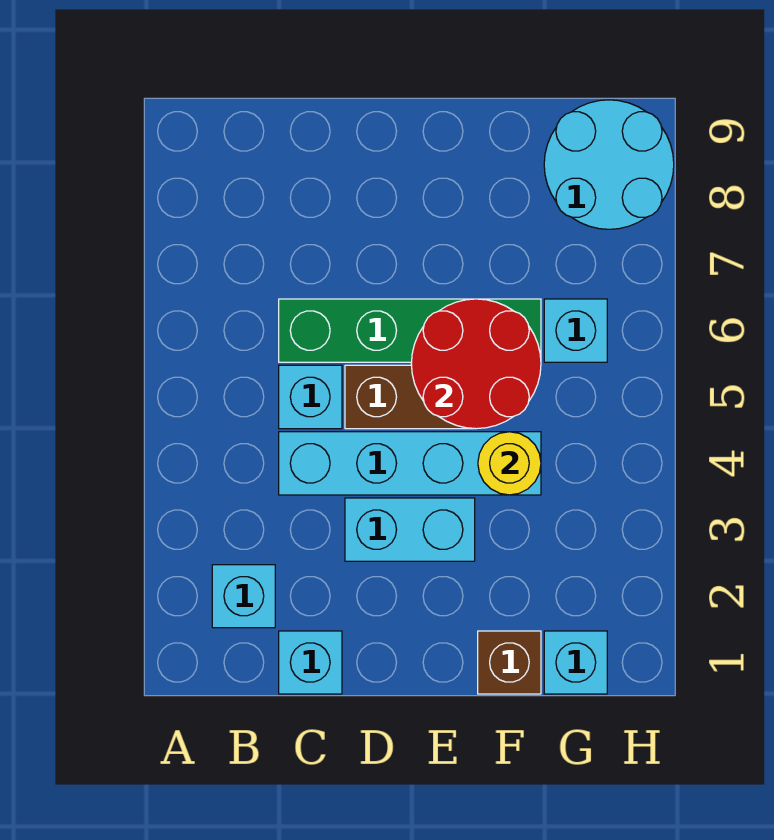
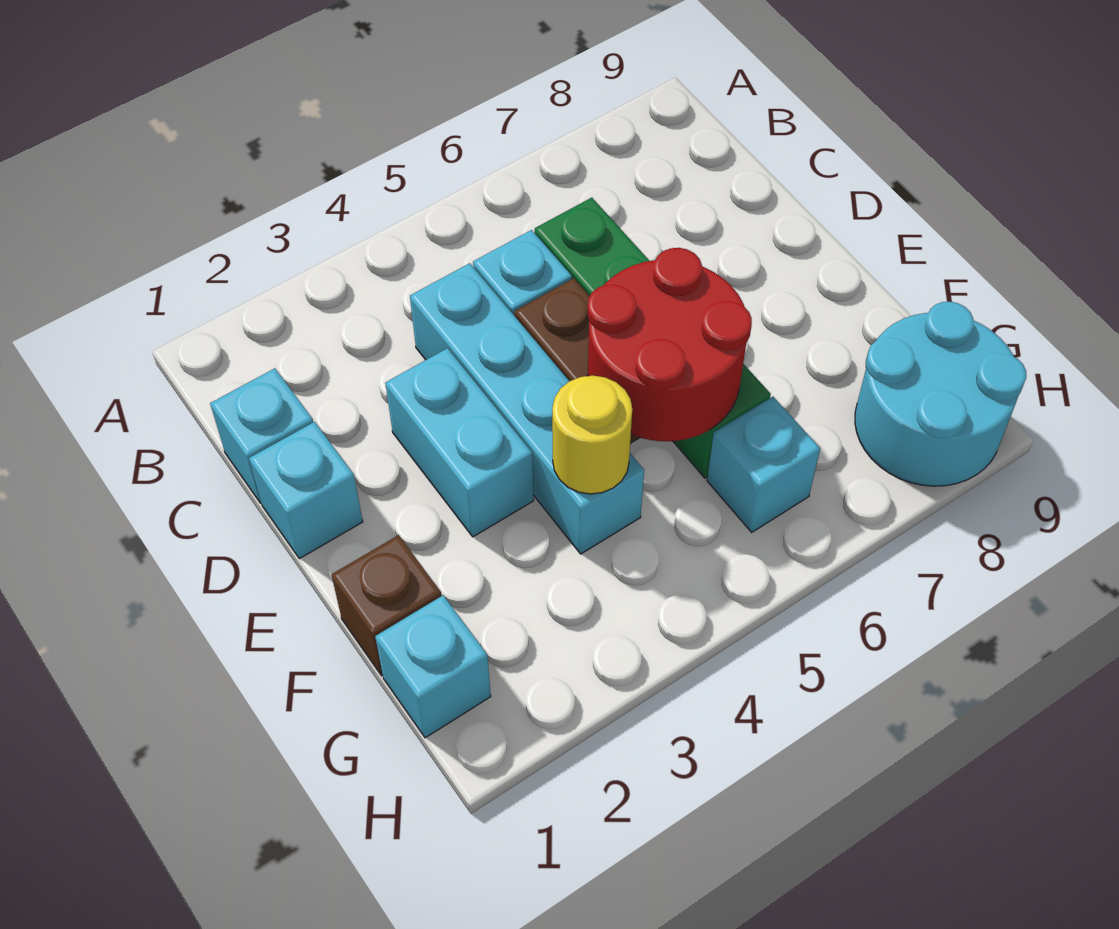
cyan 1x1 brick [212,565,275,628] -> cyan 1x1 brick moved to [249,422,363,559]

